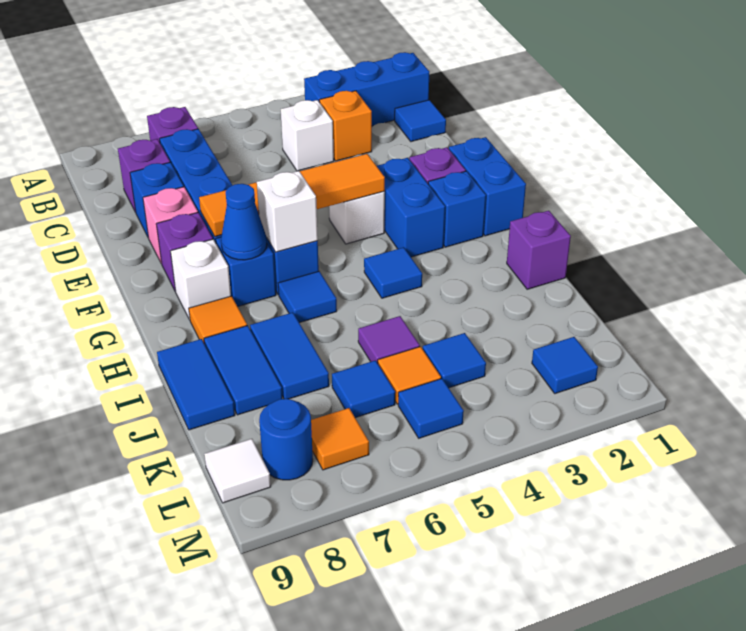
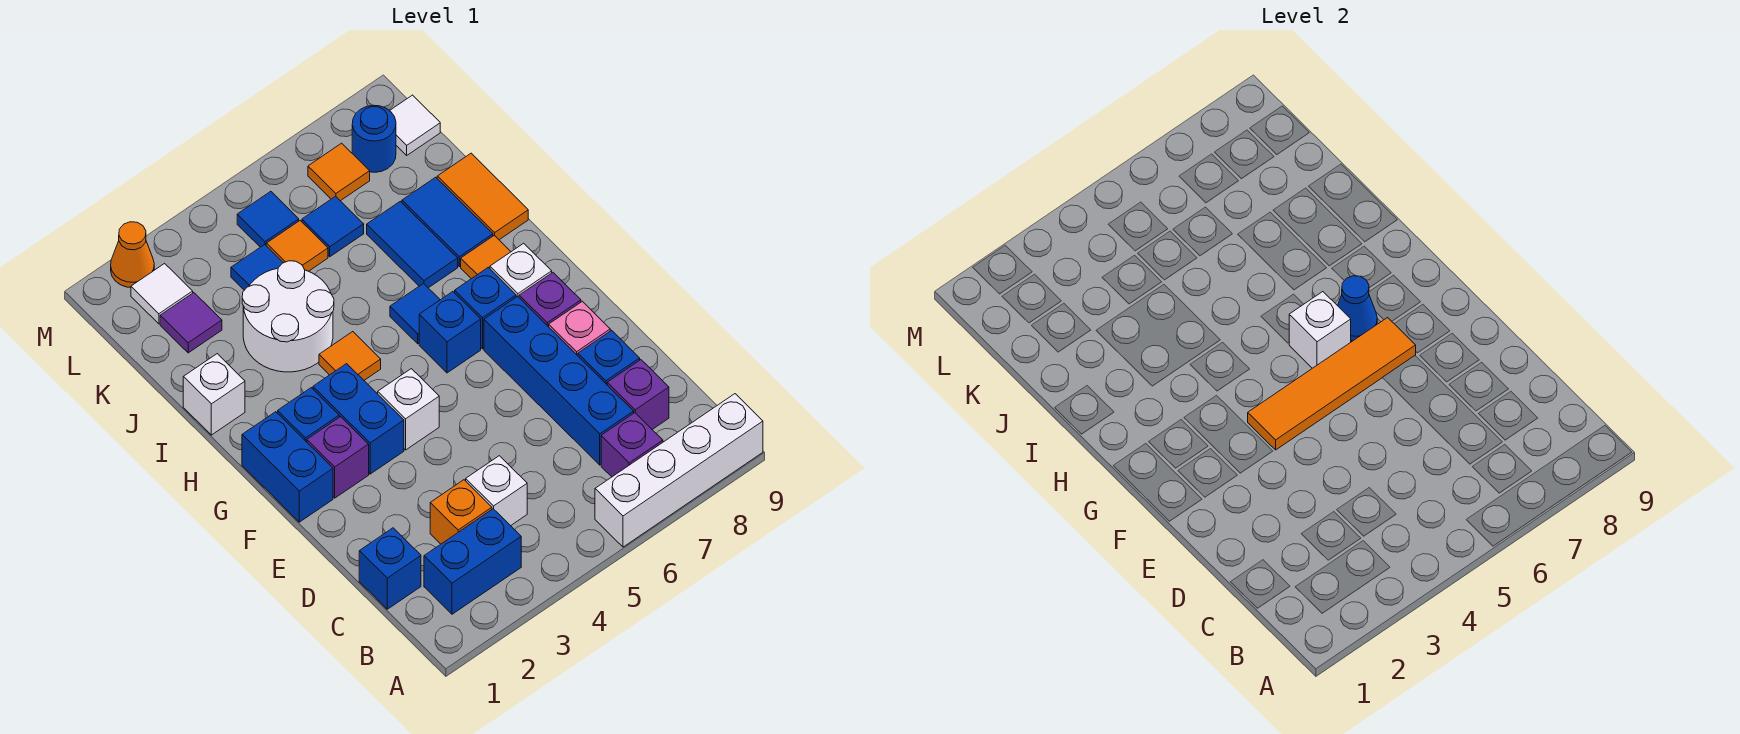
none -> white 1x4 brick [595,394,763,547]
blue 1x3 brick [304,52,429,126] -> blue 1x2 brick [424,509,521,614]
blue 1x1 tile [395,100,446,142] -> blue 1x1 brick [359,528,421,609]
blue 1x1 tile [364,247,422,298] -> orange 1x1 tile [319,332,381,380]
purple 1x1 brick [507,211,571,289] -> white 1x1 brick [183,354,245,435]
none -> white 2x2 round brick [242,261,334,372]
blue 1x2 tile [157,339,235,430] -> orange 1x2 tile [437,153,528,240]
purple 1x1 tile [358,316,420,363] -> purple 1x1 tile moved to [160,293,222,353]
blue 1x1 tile [532,337,598,394] -> white 1x1 tile [131,264,193,324]
none -> orange 1x1 cone [111,222,154,287]

